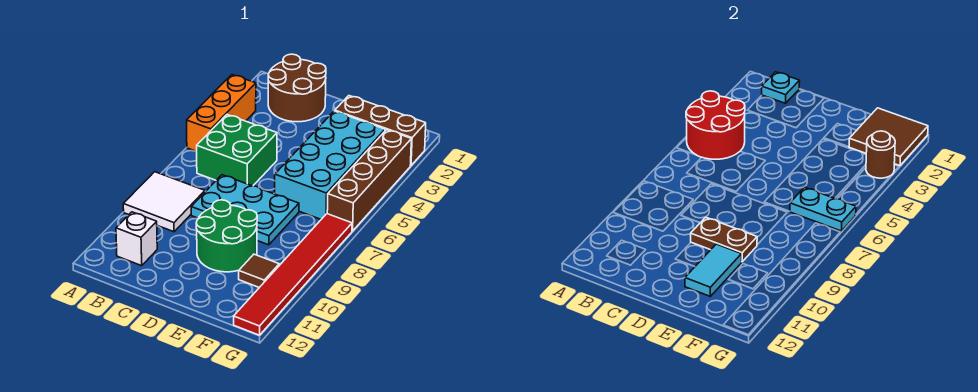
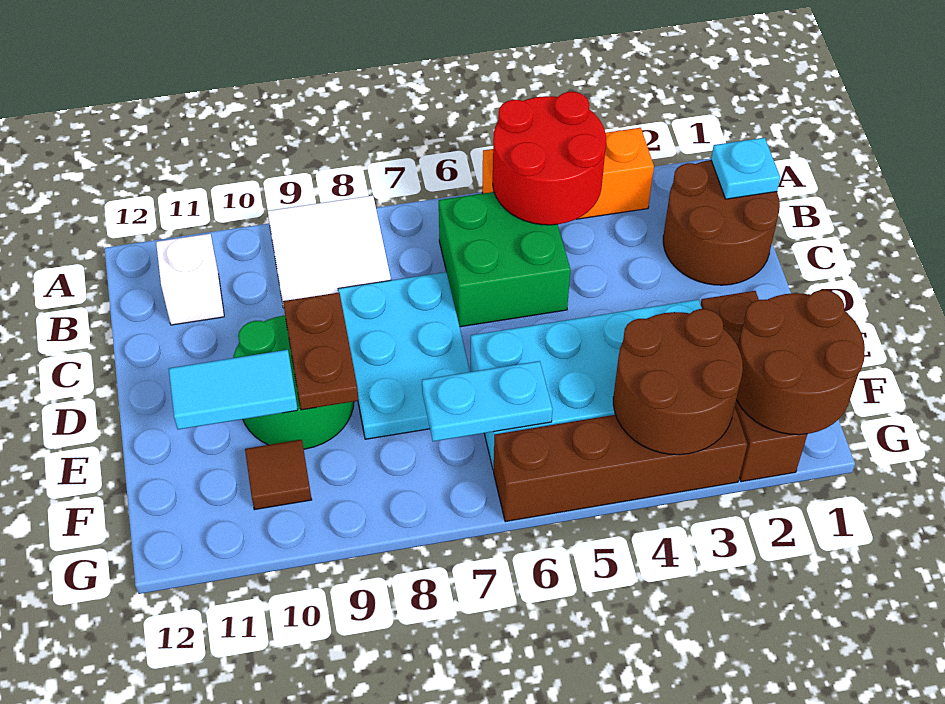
brown 2x2 tile [849,108,928,166] -> brown 2x2 round brick [736,290,865,435]
cyan 1x2 plate [790,187,856,231] -> cyan 1x2 plate turned to [422,361,553,441]
brown 1x1 round brick [866,131,895,178] -> brown 2x2 round brick [613,309,743,455]
red 1x6 tile [234,214,352,335] -> none

